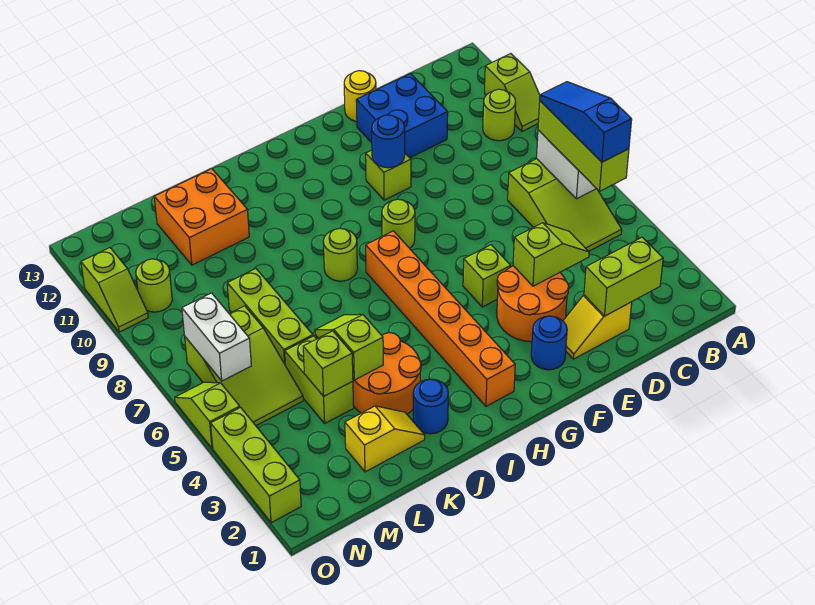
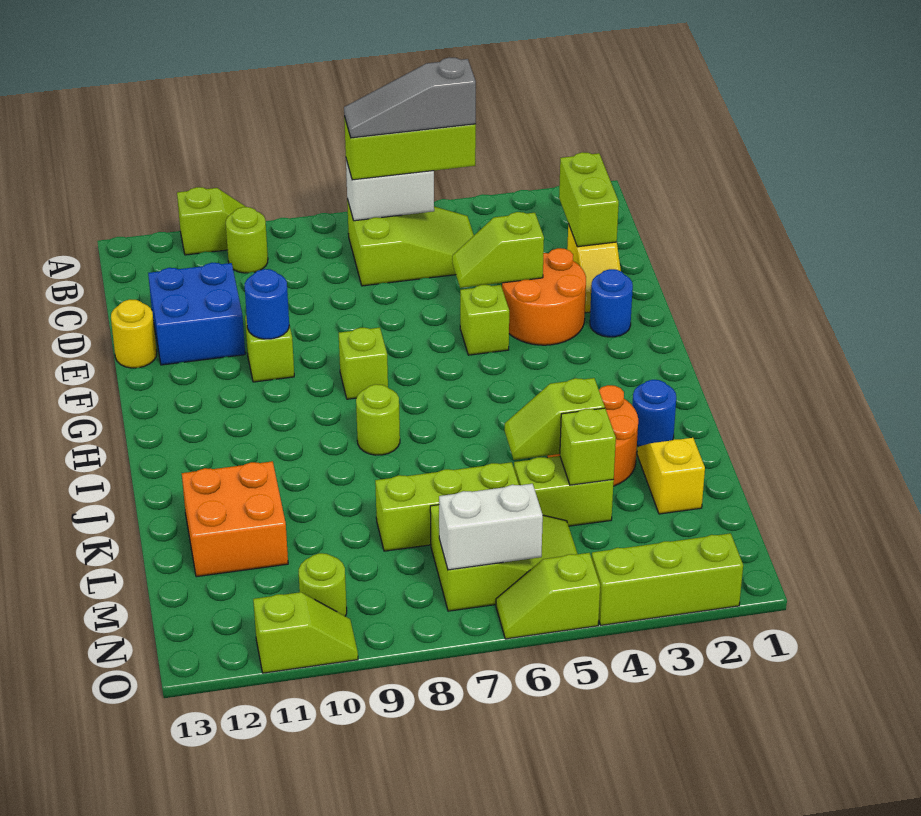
blue 1x3 slope [540,82,632,162] -> grey 1x3 slope [344,58,476,138]
lime 1x2 slope [513,223,589,286] -> lime 1x2 slope turned to [452,212,544,288]
lime 1x1 round brick [382,199,415,248] -> lime 1x1 brick [339,328,388,399]
orange 1x6 brick [366,231,515,406] -> none

